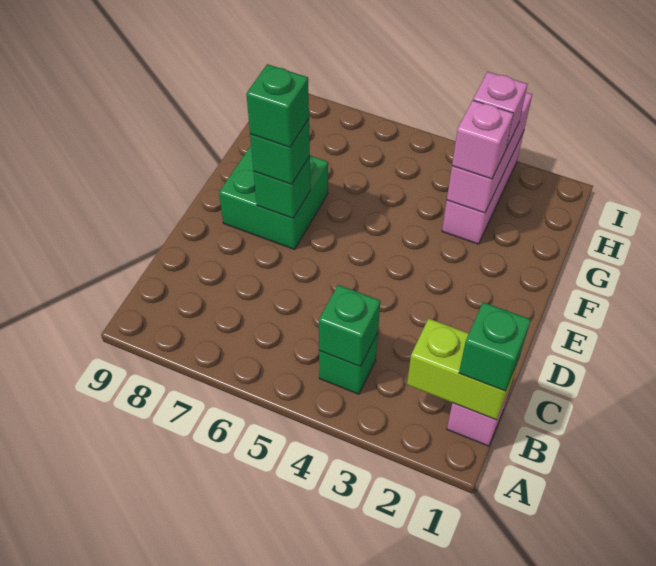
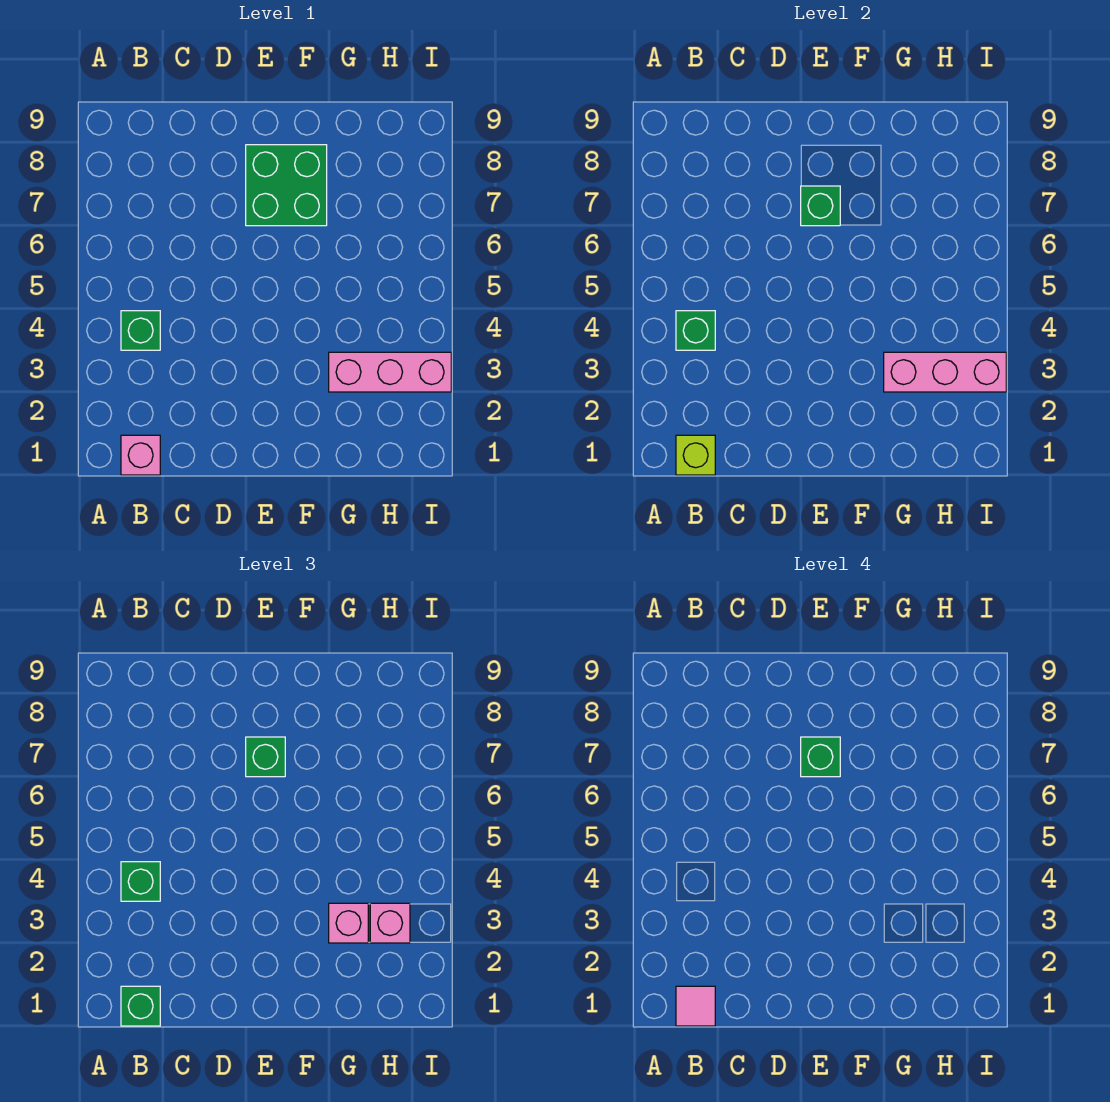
lime 1x2 brick [407,318,520,420] -> lime 1x1 brick [676,435,715,475]
none -> pink 1x1 tile [676,986,715,1026]
none -> green 1x1 brick [121,862,160,901]

